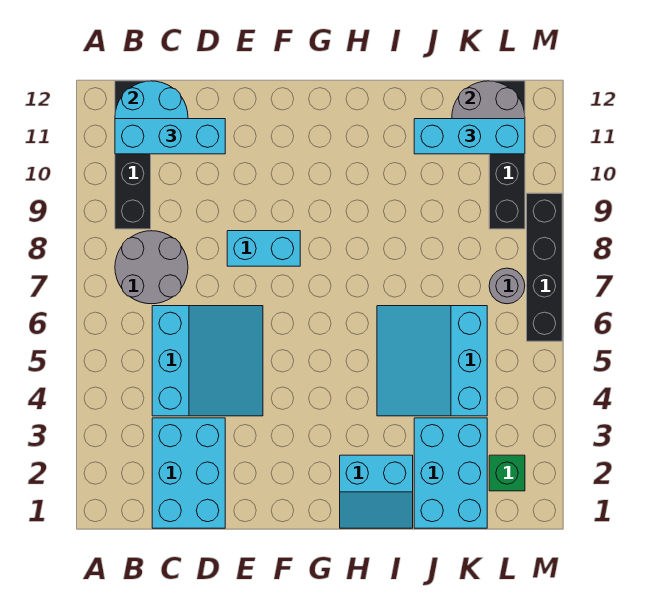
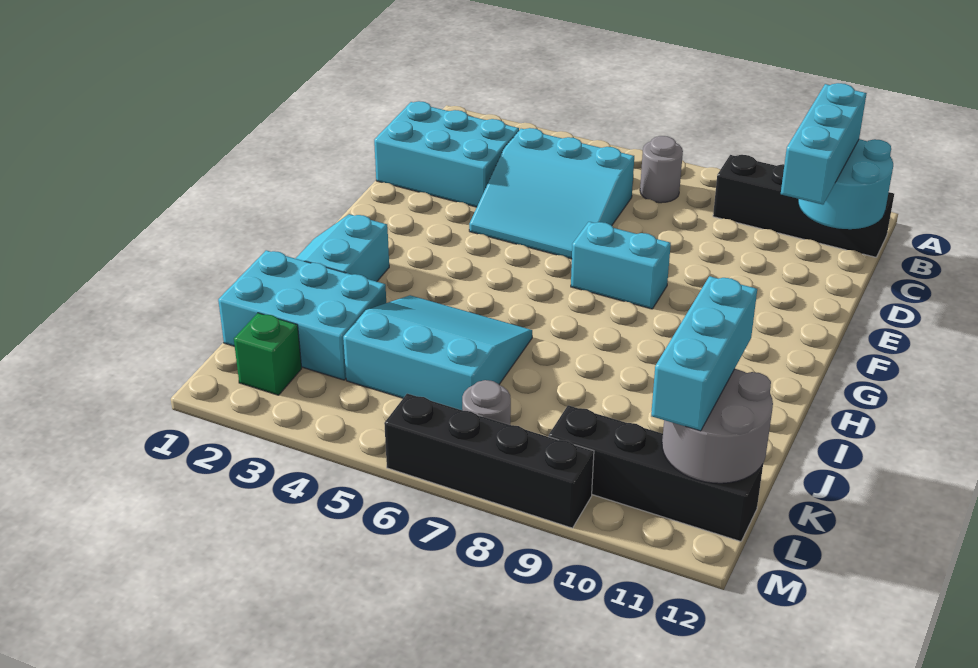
grey 2x2 round brick [115,231,188,304] -> grey 1x1 round brick [640,136,683,203]
cyan 1x2 brick [227,231,300,266] -> cyan 1x2 brick turned to [571,222,671,309]

